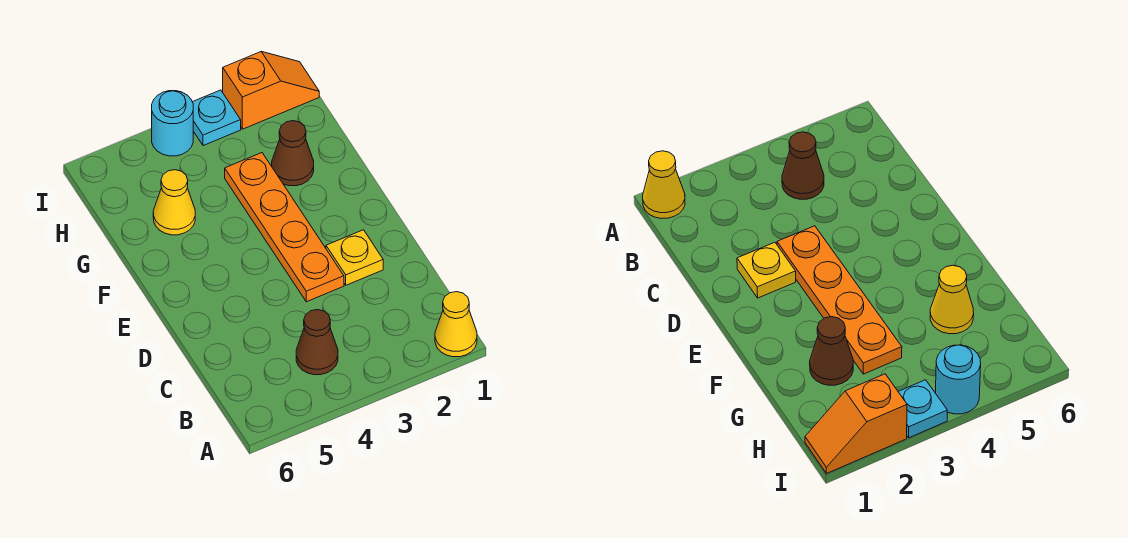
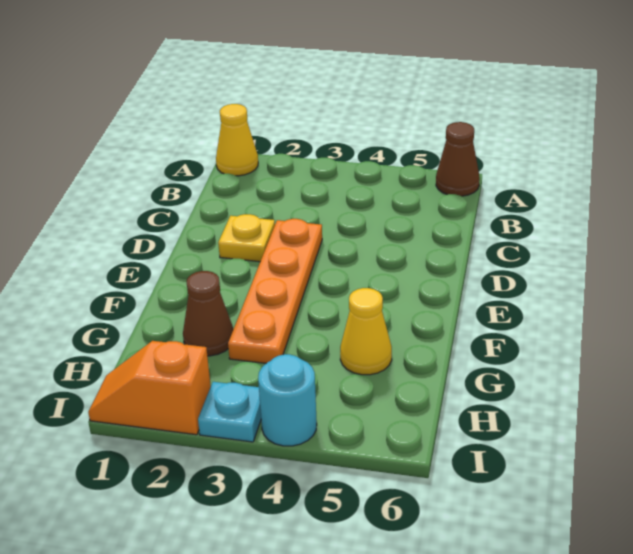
brown 1x1 cone [296,310,338,375] -> brown 1x1 cone moved to [436,122,480,196]

